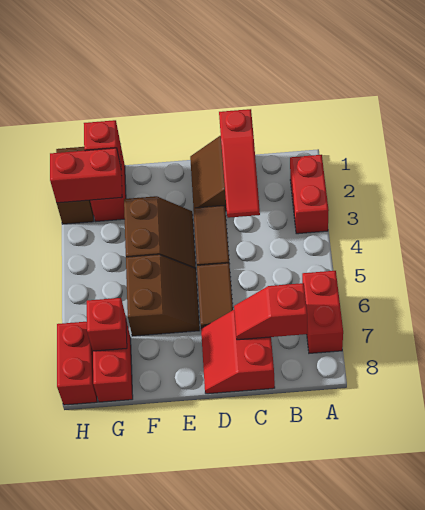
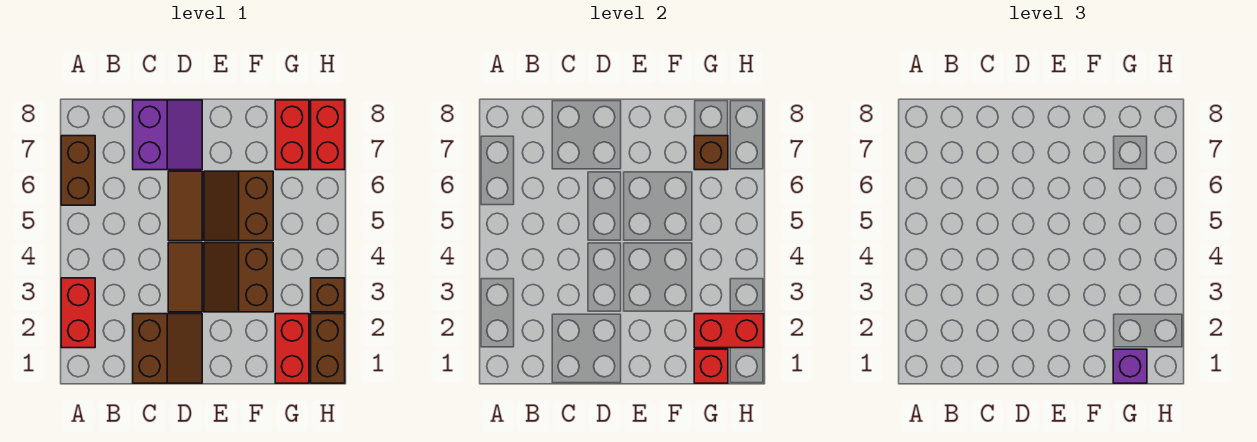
red 1x2 brick [302,271,343,353] -> brown 1x2 brick [61,136,95,205]
red 1x2 slope [234,283,307,340] -> none
red 1x3 slope [219,109,260,218] -> none
red 2x2 slope [201,310,275,394] -> purple 2x2 slope [133,100,202,170]
none -> purple 1x1 brick [1113,349,1147,383]
red 1x1 brick [87,298,127,351] -> brown 1x1 brick [694,136,728,170]
none -> brown 1x1 brick [311,278,345,312]

